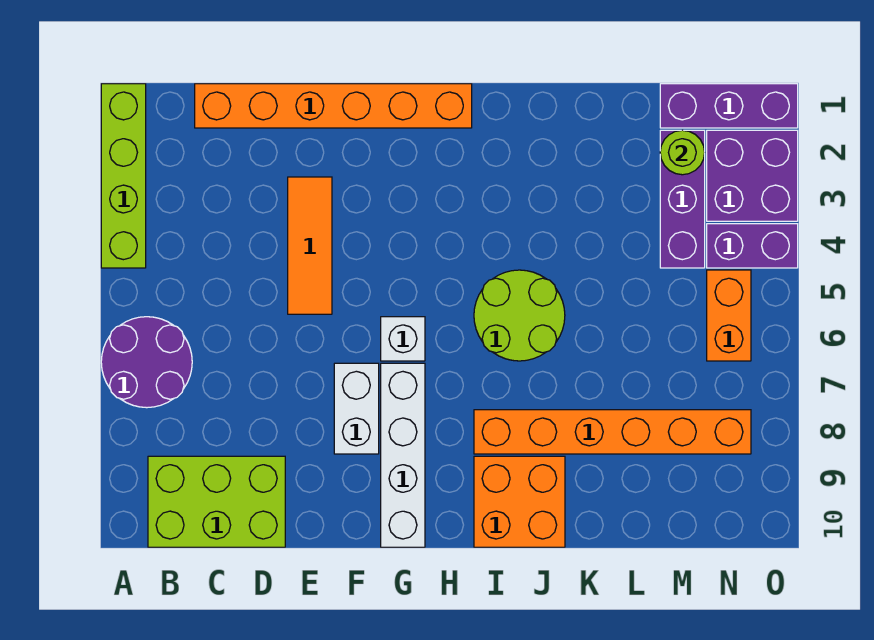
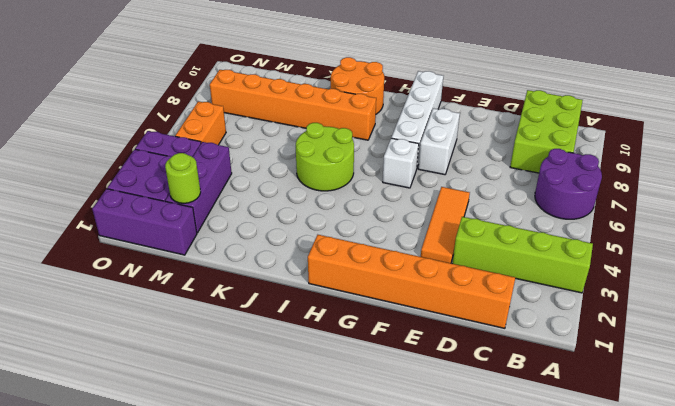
lime 1x4 brick [101,84,146,268] -> lime 1x4 brick turned to [452,217,593,293]
lime 2x3 brick [148,456,285,547] -> lime 2x3 brick turned to [510,90,583,173]
orange 2x2 brick [474,456,565,547] -> orange 2x2 round brick [331,57,384,114]

